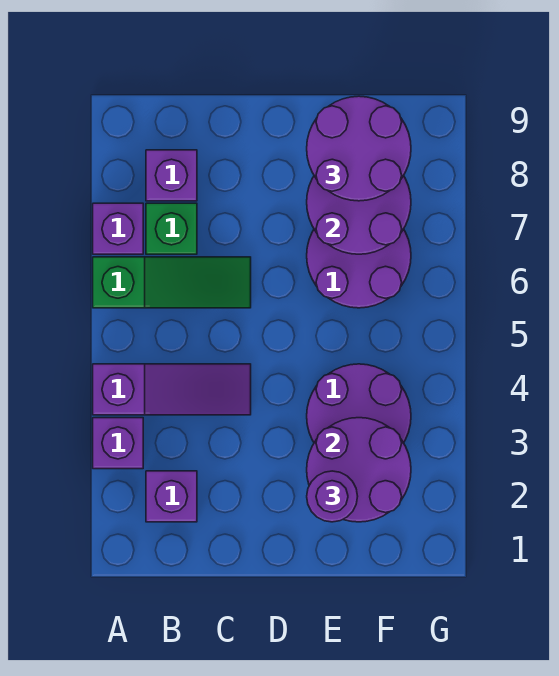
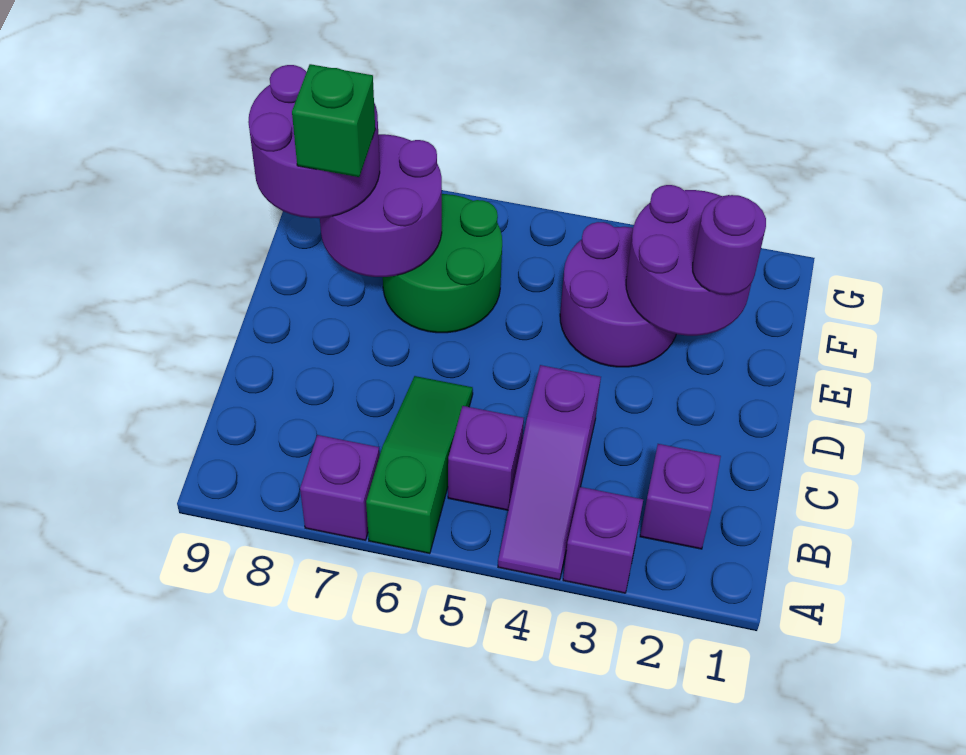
purple 1x3 slope [93,364,251,415] -> purple 1x3 slope turned to [498,365,601,580]
green 1x1 brick [146,203,197,254] -> green 1x1 brick moved to [292,64,375,177]
purple 1x1 brick [146,150,197,201] -> purple 1x1 brick moved to [448,406,524,510]
purple 2x2 round brick [307,229,411,308] -> green 2x2 round brick [383,194,502,333]

